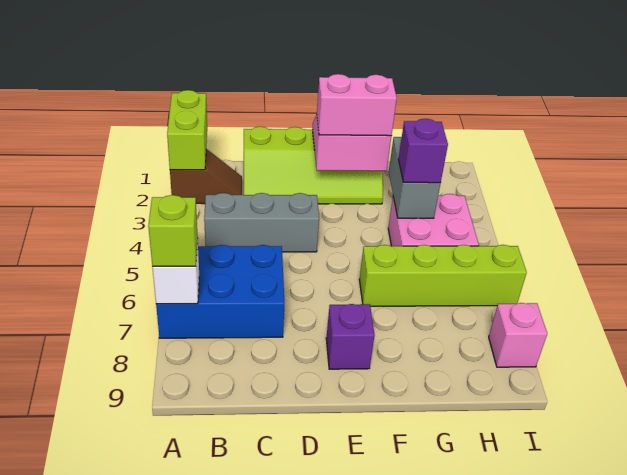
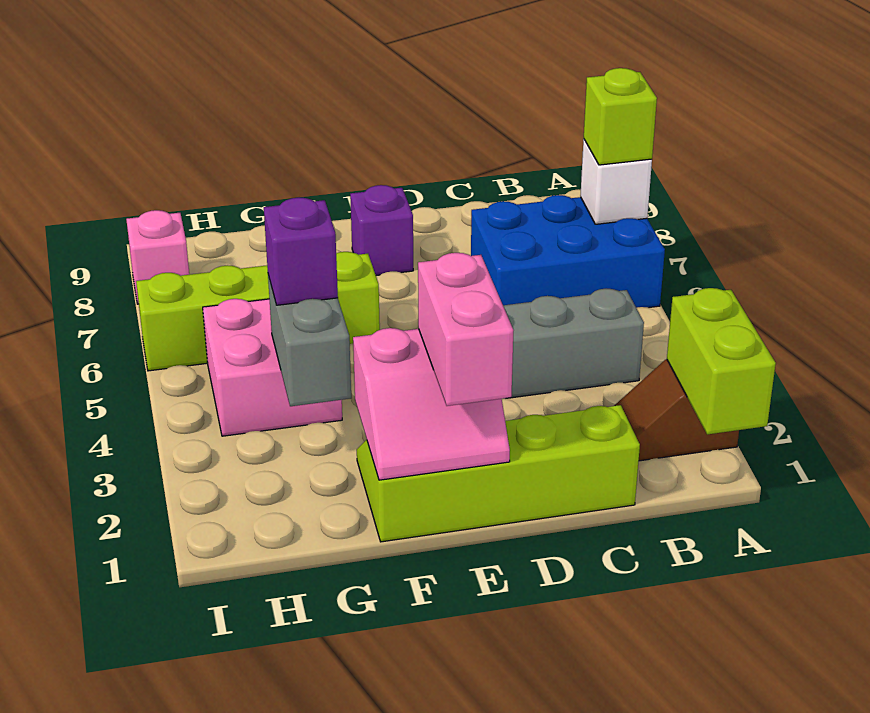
pink 1x2 brick [317,74,397,136] -> pink 1x2 brick turned to [418,253,514,406]

